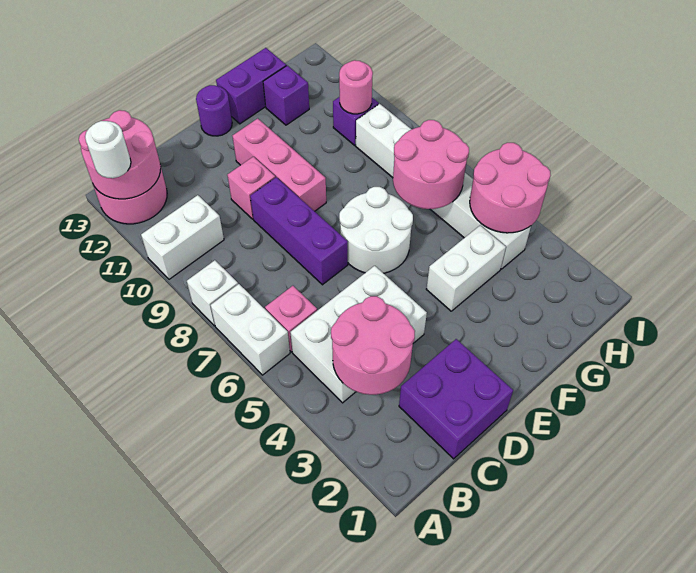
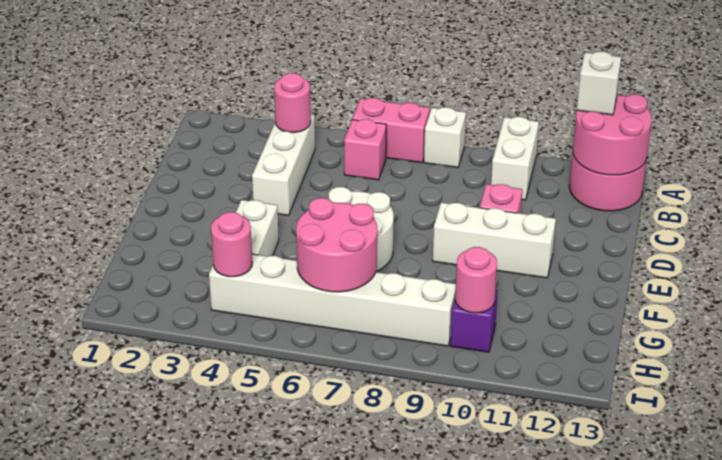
white 1x2 brick [211,284,290,375] -> pink 1x2 brick [352,98,430,163]
white 1x1 round brick [85,121,131,178] -> white 1x1 brick [577,52,621,115]
pink 2x2 round brick [331,296,415,395] -> pink 1x1 round brick [274,73,311,133]
white 2x3 brick [290,266,427,403] -> white 1x3 brick [252,114,315,215]
purple 2x2 brick [399,339,513,459] -> none
purple 1x3 brick [250,177,348,285] -> none
pink 1x3 brick [232,118,326,211] -> white 1x3 brick [433,203,556,278]
purple 1x1 round brick [196,85,232,136] -> none
purple 1x2 brick [216,48,286,124] -> none
purple 1x1 brick [263,66,309,125] -> none
pink 2x2 round brick [470,143,551,233] -> pink 1x1 round brick [211,212,252,277]

